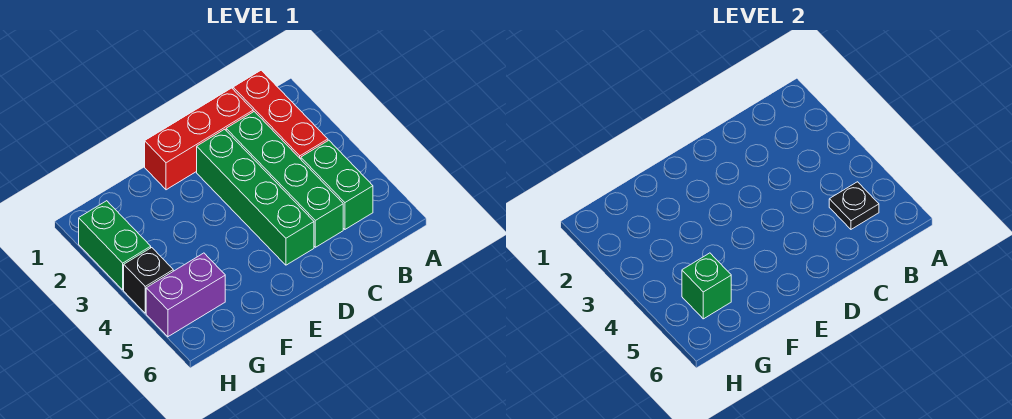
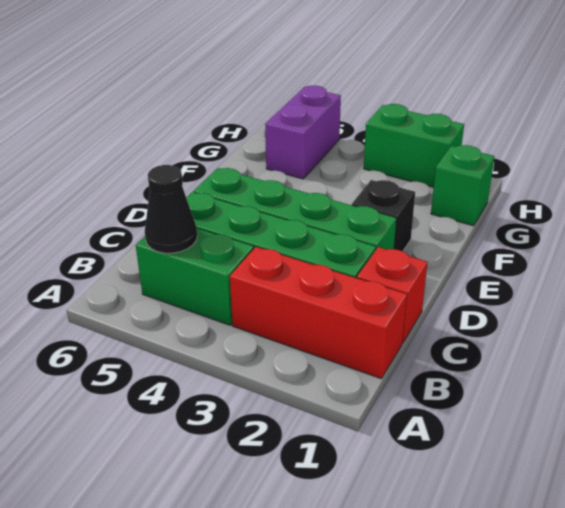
black 1x1 plate [829,182,879,229] -> black 1x1 cone [145,165,197,253]
red 1x3 brick [145,88,253,190] -> red 1x1 brick [357,247,427,343]
green 1x1 brick [682,253,731,319] -> green 1x1 brick moved to [431,145,495,226]
black 1x1 brick [124,248,173,313] -> black 1x1 brick moved to [352,180,415,251]

